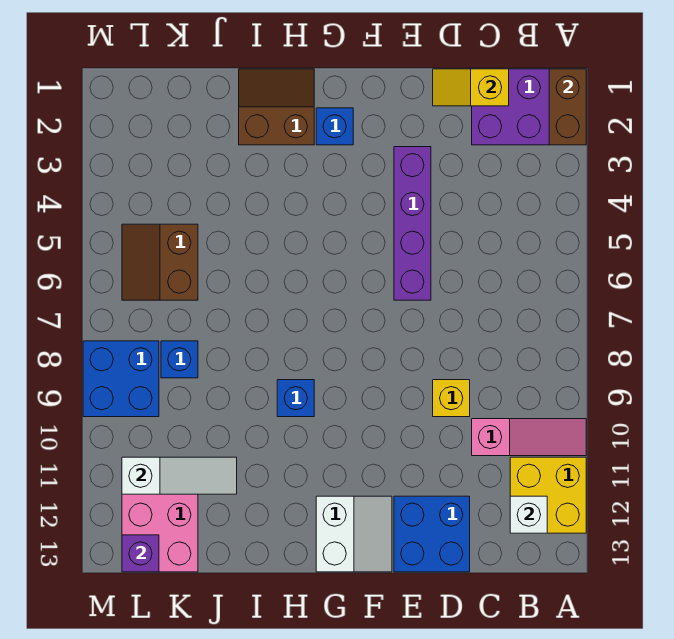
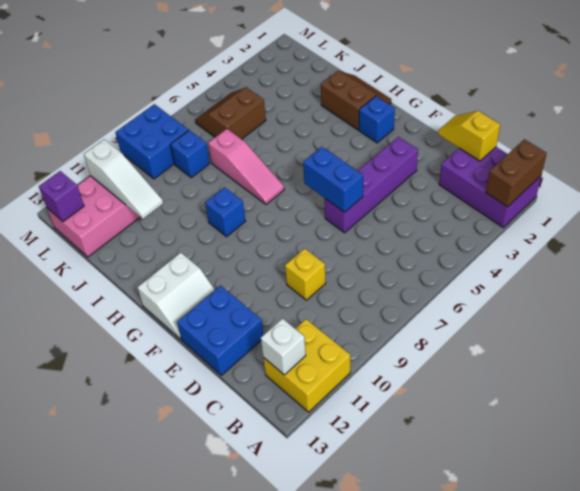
pink 1x3 slope [472,419,586,456] -> pink 1x3 slope moved to [208,129,284,204]
none -> blue 1x2 brick [303,147,363,212]

